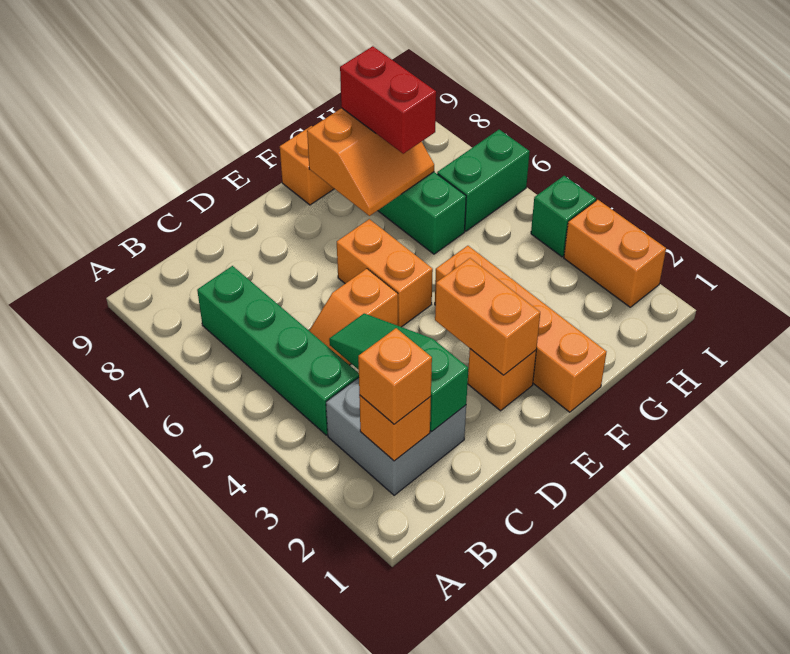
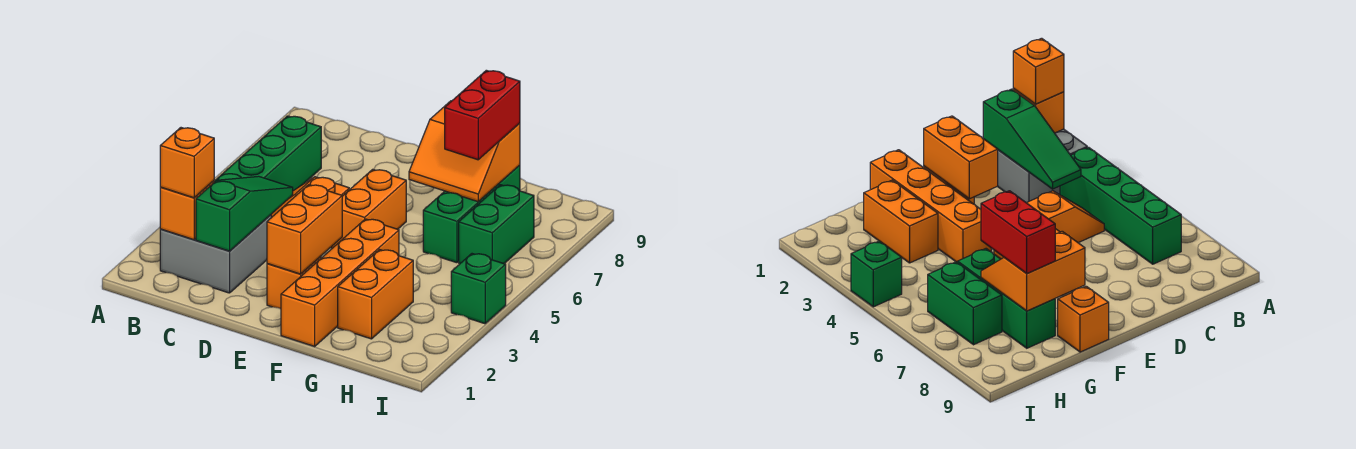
green 1x2 brick [437,130,530,231] -> green 1x2 brick turned to [459,185,534,264]
orange 1x2 brick [564,200,666,307] -> orange 1x2 brick moved to [338,250,413,339]

